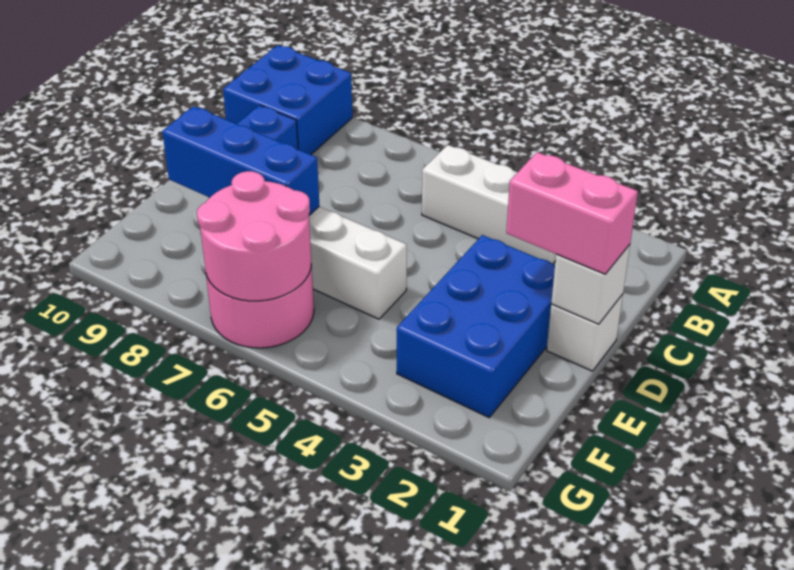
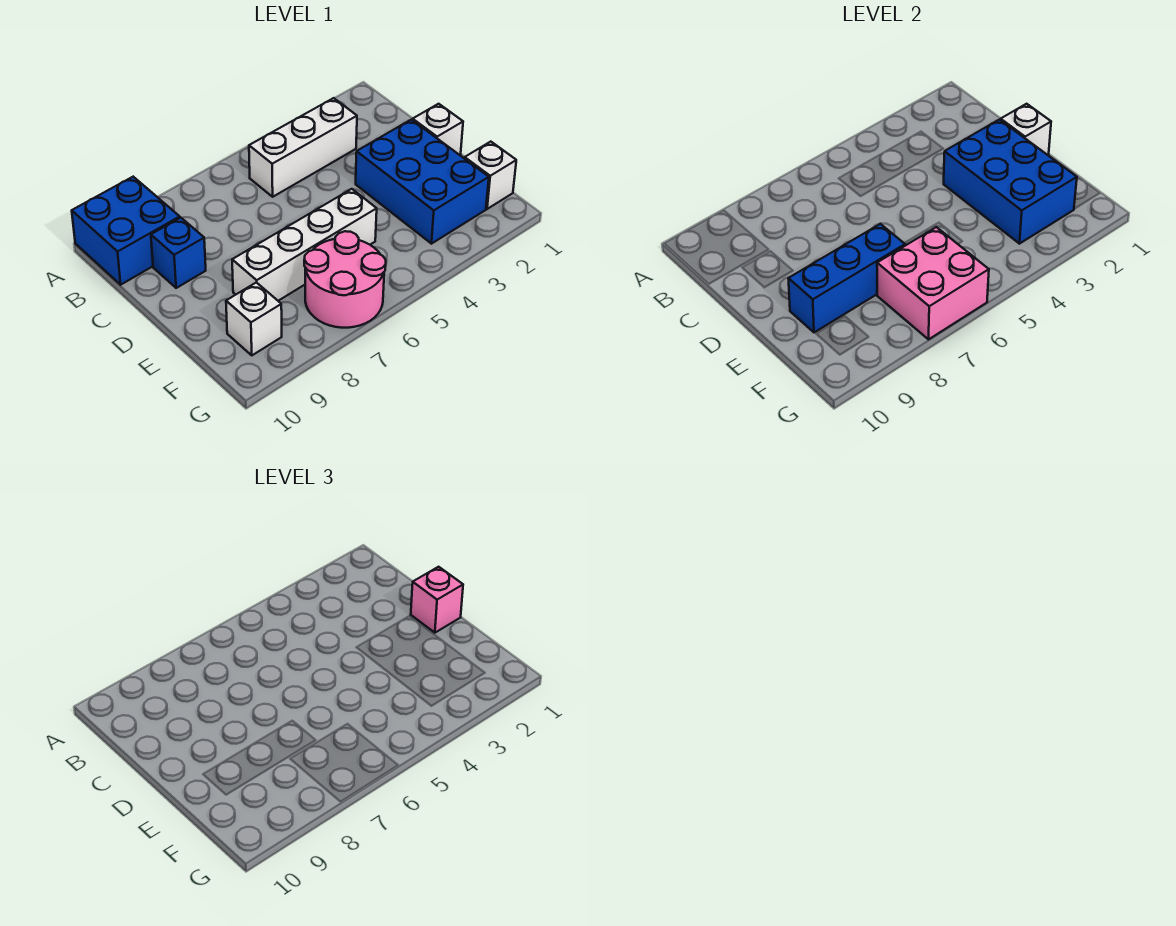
pink 1x2 brick [506,152,638,274] -> pink 1x1 brick [411,567,463,633]
none -> blue 2x3 brick [944,120,1077,244]
none -> white 1x1 brick [465,142,516,209]
pink 2x2 round brick [197,171,311,301] -> pink 2x2 brick [877,227,989,339]
none -> white 1x1 brick [226,282,282,355]

